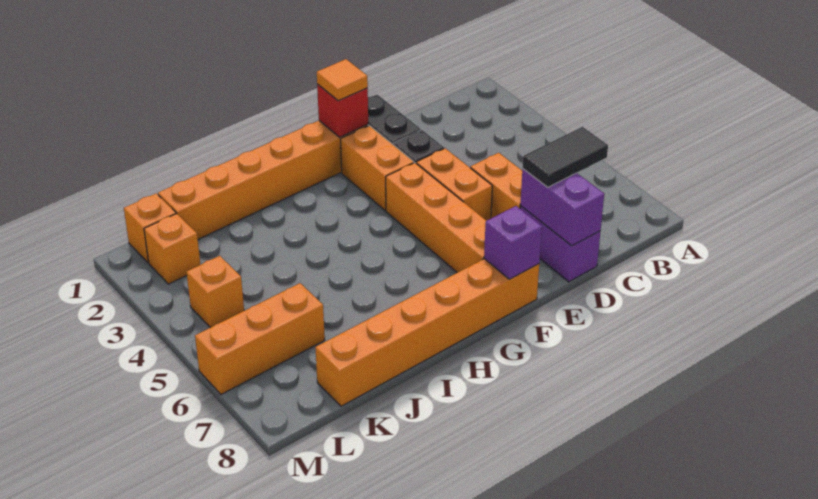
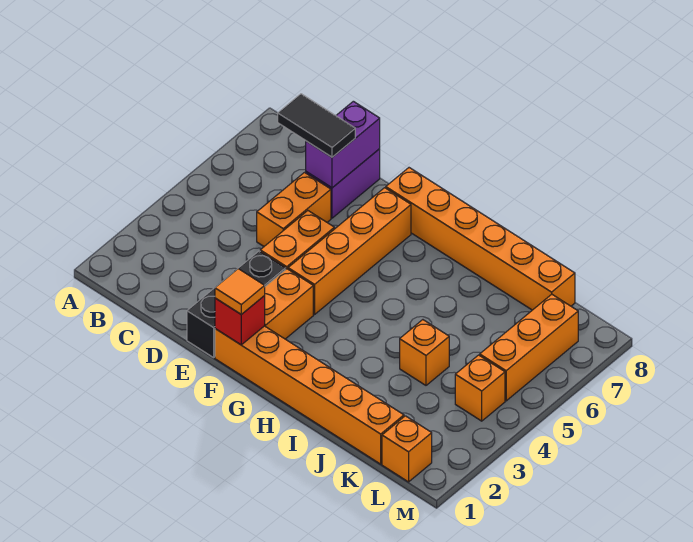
purple 1x1 brick [484,206,542,279] -> none
orange 1x3 brick [195,283,325,394] -> orange 1x3 brick turned to [480,294,578,401]
orange 1x1 brick [144,214,200,284] -> orange 1x1 brick moved to [400,320,449,385]

